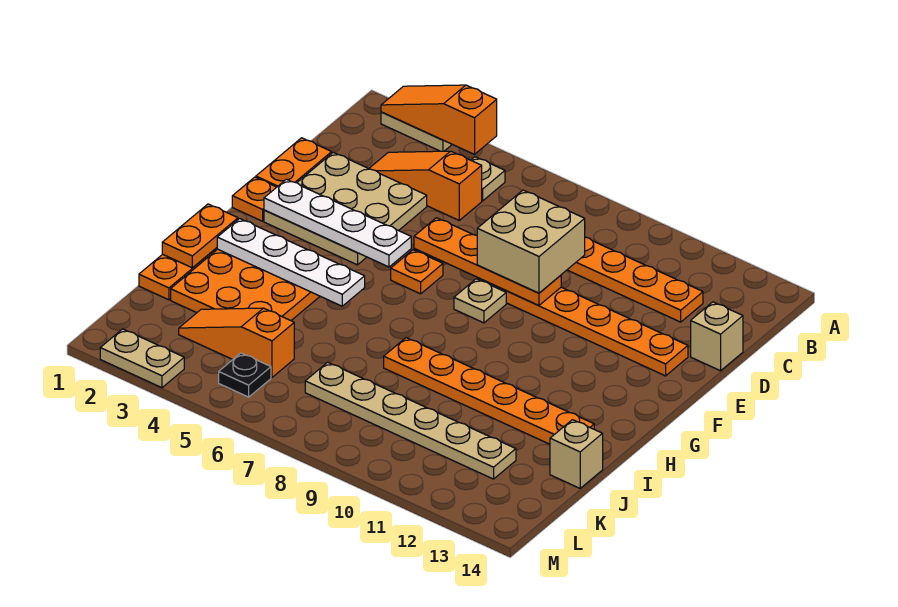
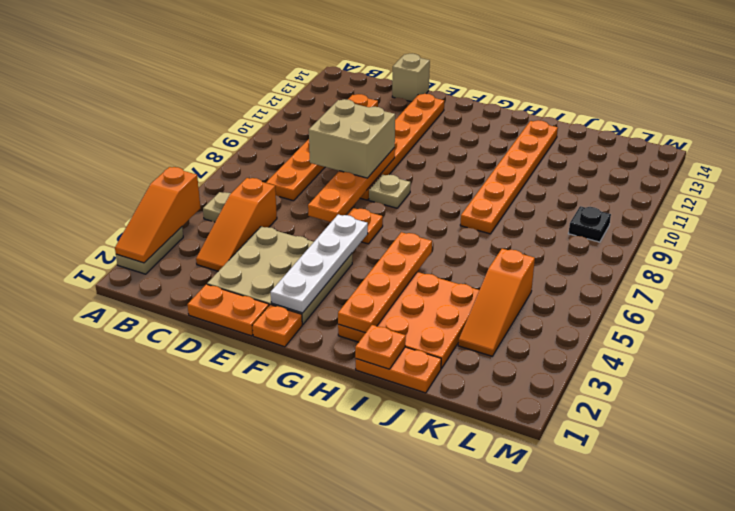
orange 1x2 plate [162,204,238,268] -> orange 1x1 plate [355,325,406,369]
white 1x4 plate [217,219,365,306] -> orange 1x4 plate [338,232,432,333]
tan 1x1 brick [550,420,603,488] -> none
tan 1x6 plate [305,362,516,479] -> none
black 1x1 plate [219,353,271,397] -> black 1x1 plate moved to [569,206,611,242]
tan 1x2 plate [100,329,184,388] -> none

